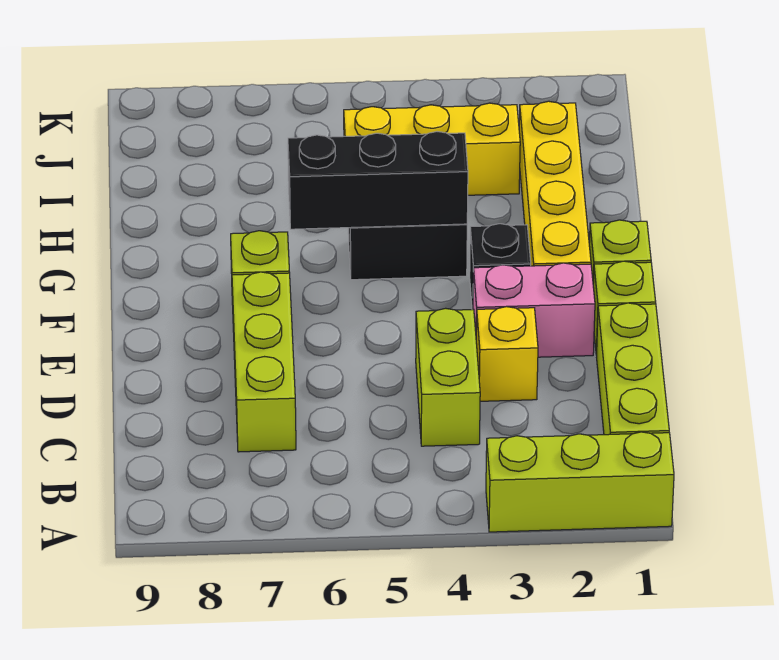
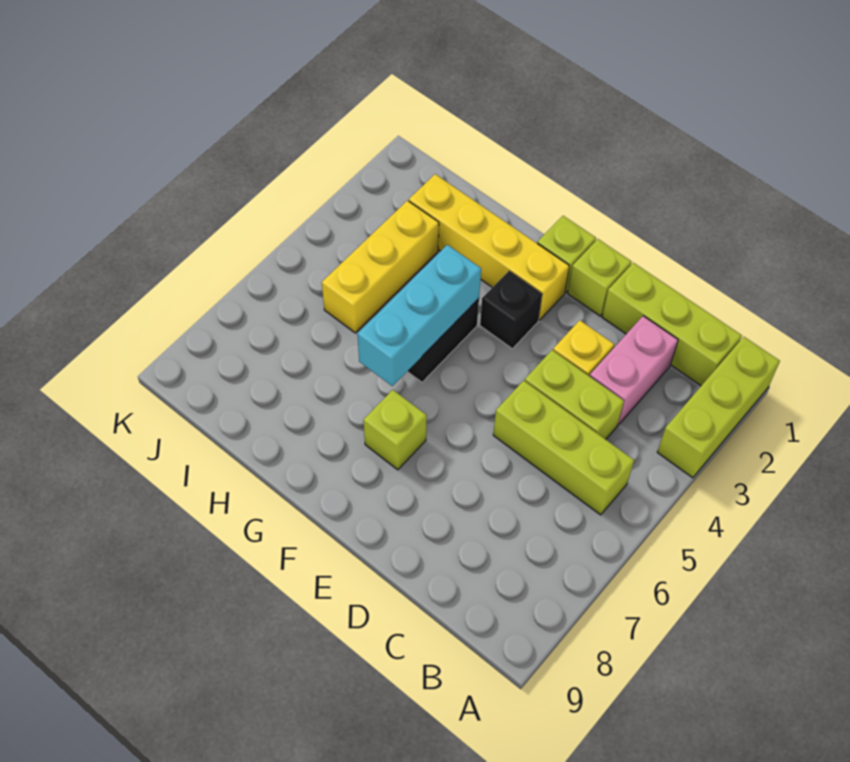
lime 1x3 brick [232,272,296,452] -> lime 1x3 brick moved to [493,380,634,515]
pink 1x2 brick [473,263,595,357] -> pink 1x2 brick moved to [590,316,678,425]
black 1x3 brick [288,132,468,229] -> cyan 1x3 brick [357,245,481,386]

